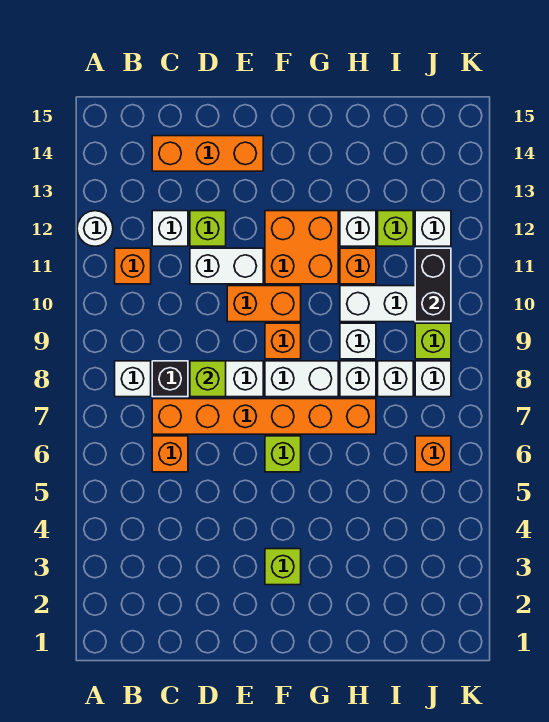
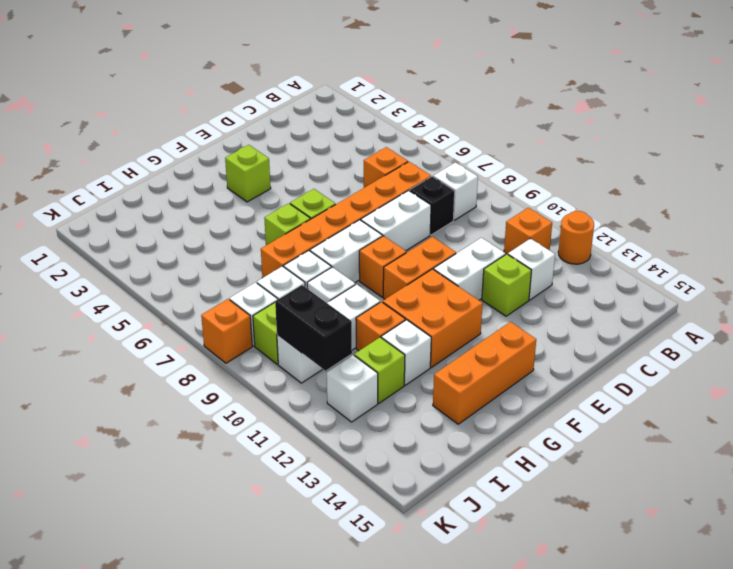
white 1x1 round brick [77,211,113,246] -> orange 1x1 round brick [558,211,594,264]
orange 1x3 brick [152,136,263,171] -> orange 1x3 brick moved to [433,322,536,424]
lime 1x1 brick [190,361,226,397] -> lime 1x1 brick moved to [264,203,310,245]
orange 1x1 brick [415,436,451,472] -> orange 1x1 brick moved to [201,299,252,363]

